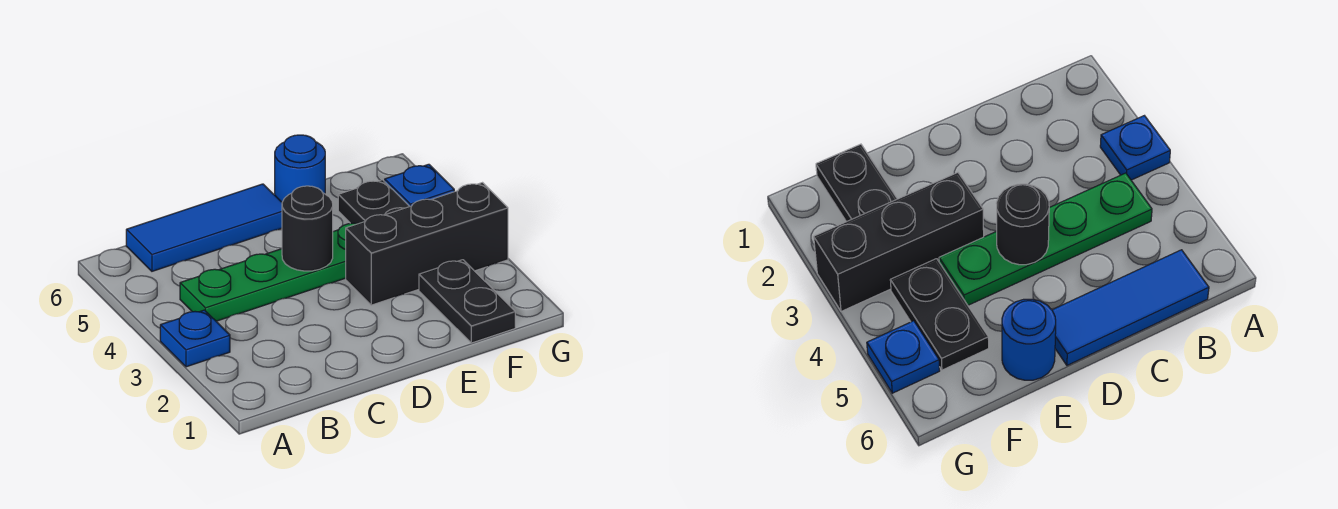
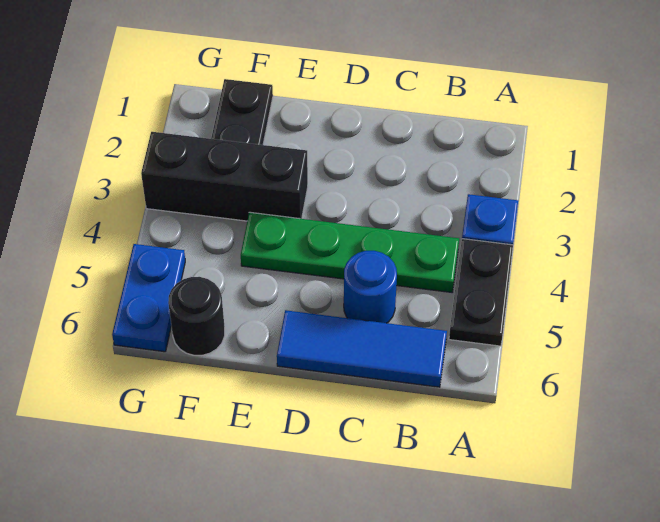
black 1x1 round brick [282,186,333,271] -> black 1x1 round brick moved to [168,277,225,355]
blue 1x1 round brick [275,135,325,202] -> blue 1x1 round brick moved to [344,251,397,323]
black 1x2 plate [338,180,410,224] -> black 1x2 plate moved to [449,239,513,346]
blue 1x1 plate [385,164,454,206] -> blue 1x2 plate [112,244,185,352]

